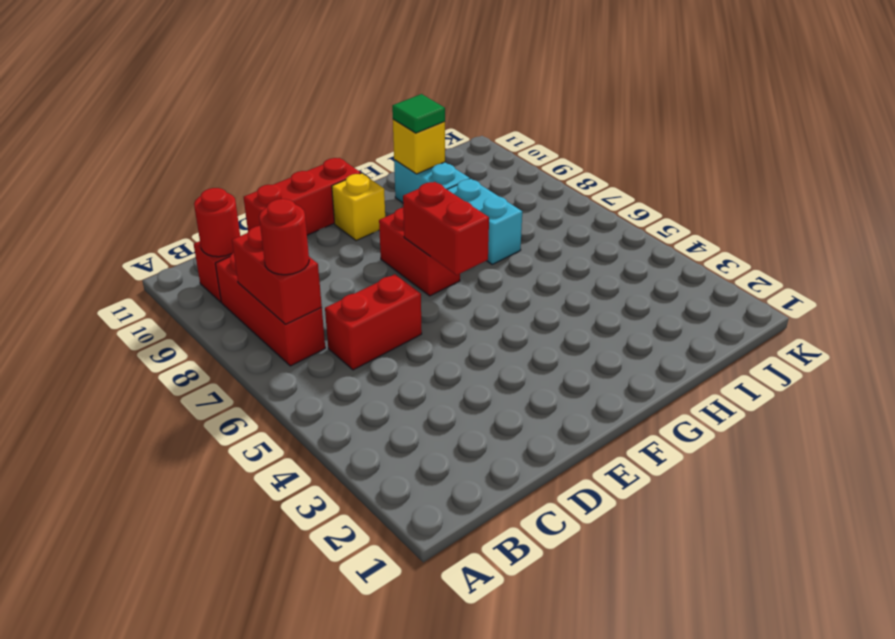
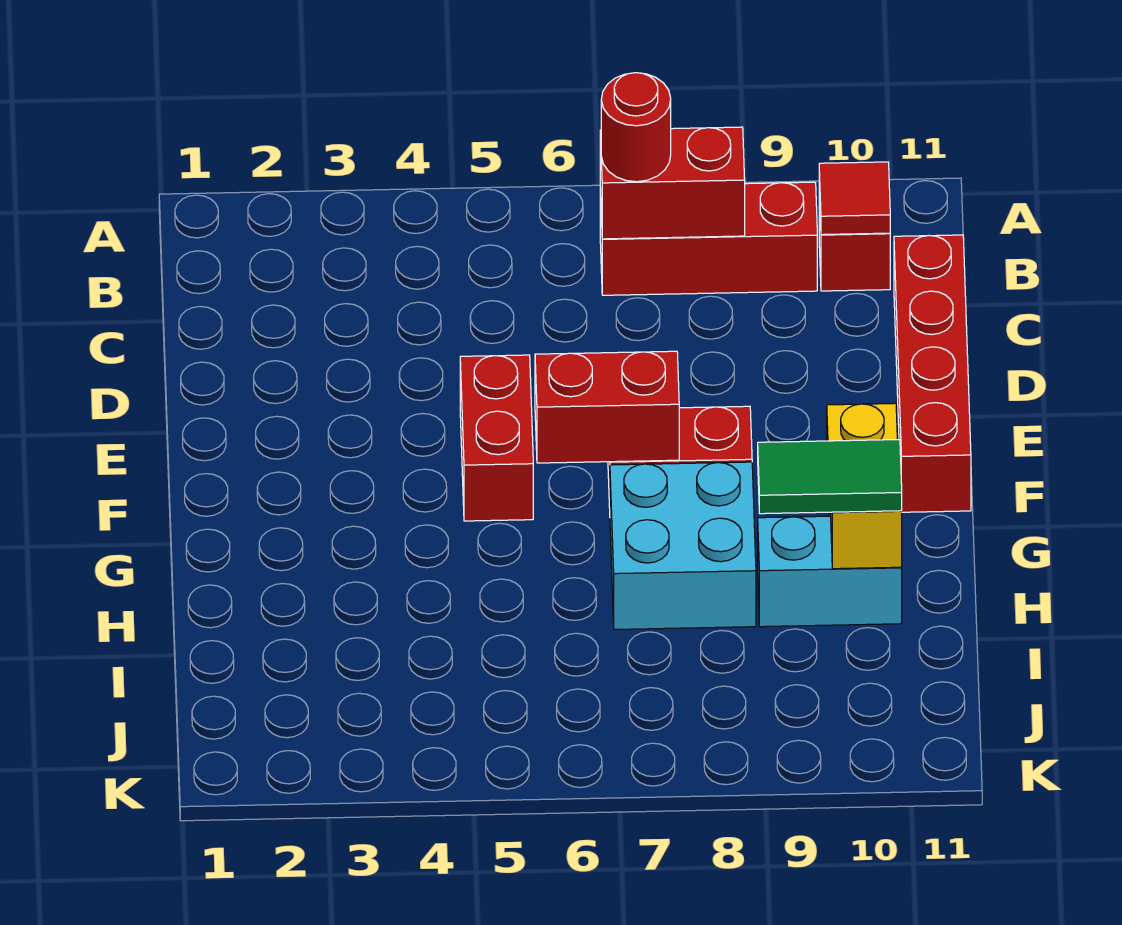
red 1x1 round brick [194,188,240,257] -> red 1x1 tile [819,162,890,235]
red 1x2 brick [325,274,422,370] -> red 1x2 brick moved to [460,355,533,521]
red 1x3 brick [244,158,361,235] -> red 1x4 brick [894,235,971,512]
cyan 1x2 brick [447,179,522,264] -> cyan 2x2 brick [610,462,756,629]
green 1x1 tile [392,94,445,133] -> green 1x2 tile [758,440,902,514]

